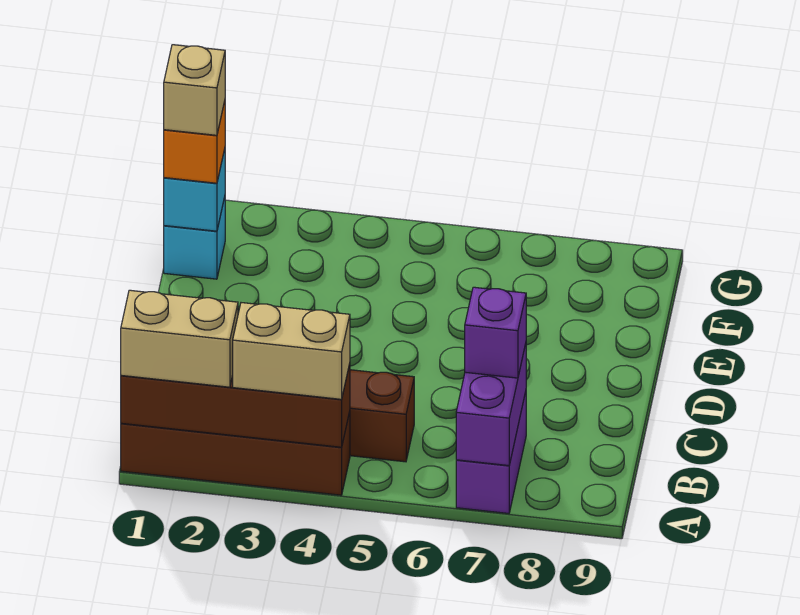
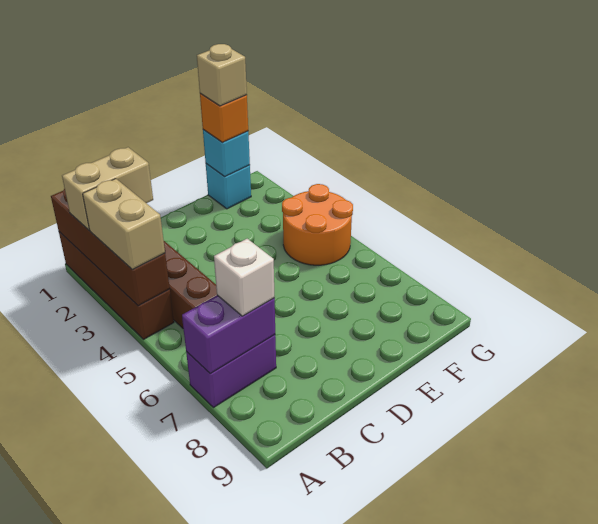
tan 1x2 brick [121,290,238,387] -> tan 1x2 brick turned to [62,147,153,230]
purple 1x1 brick [465,287,526,378] -> white 1x1 brick [214,239,275,316]
none -> orange 2x2 round brick [282,184,353,265]

